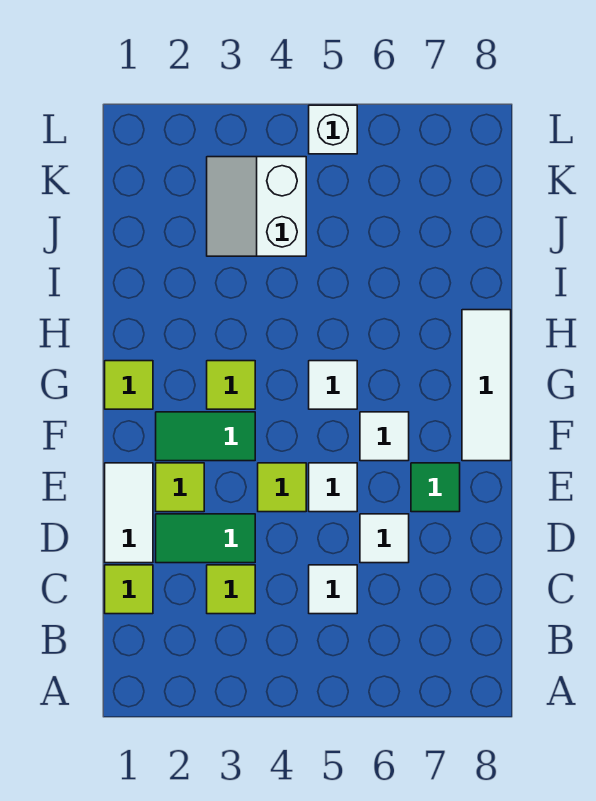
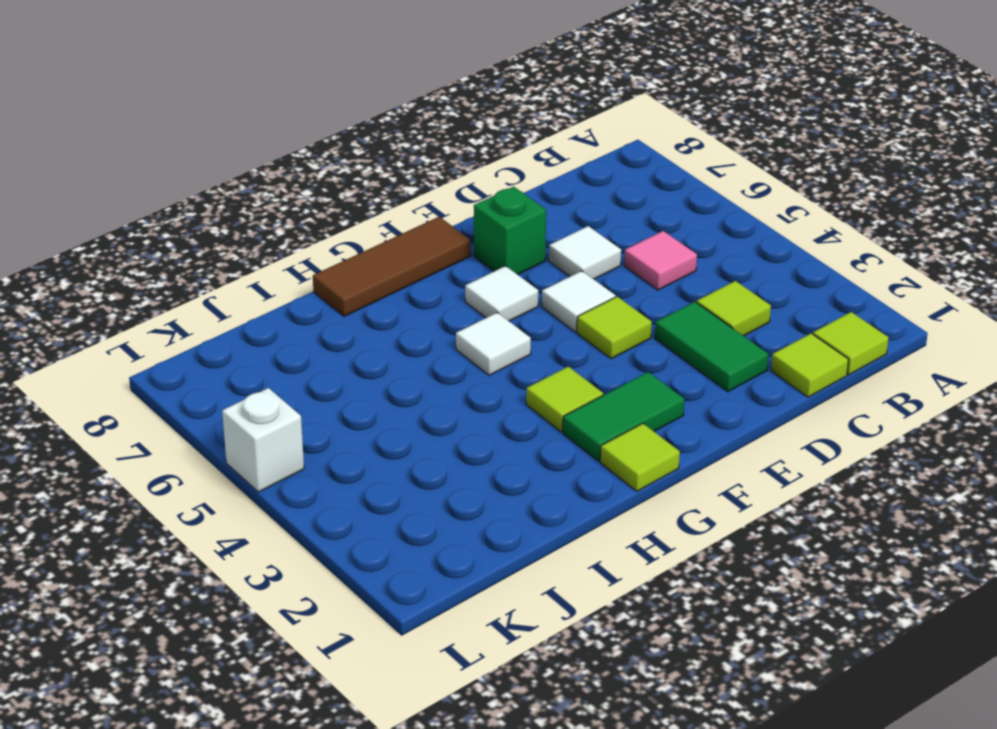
white 1x1 tile [309,565,357,614] -> pink 1x1 tile [624,231,697,290]
white 1x2 tile [105,463,153,563] -> none
lime 1x1 tile [156,463,204,512] -> lime 1x1 tile moved to [813,312,889,375]
green 1x1 tile [411,463,460,512] -> green 1x1 brick [474,187,546,275]
green 1x2 tile [156,412,255,461] -> green 1x2 tile turned to [563,372,684,461]
white 1x3 tile [462,310,511,461] -> brown 1x3 tile [313,217,471,316]
white 2x2 slope [207,157,306,256] -> none

